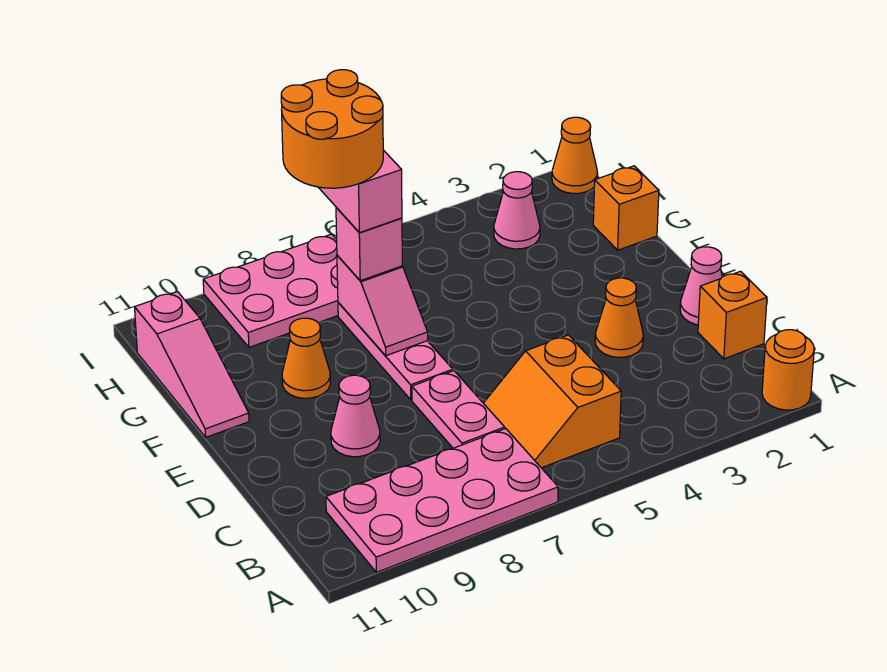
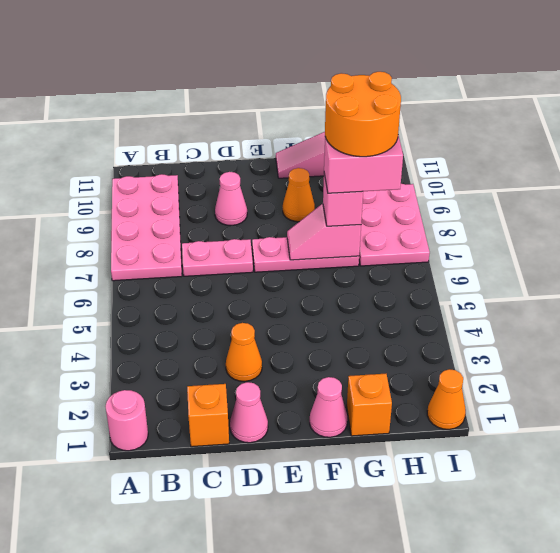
orange 1x1 round brick [762,330,814,410] -> pink 1x1 round brick [105,390,148,451]
orange 2x2 slope [484,335,621,468] -> none
pink 1x1 cone [494,172,540,249] -> pink 1x1 cone moved to [310,377,347,437]

